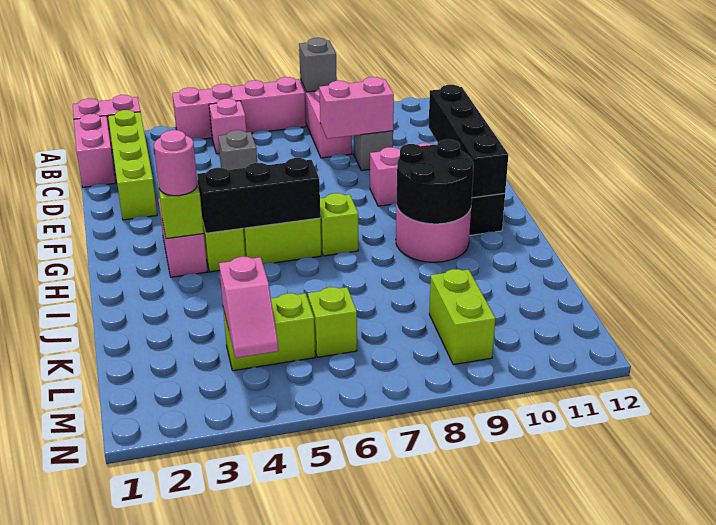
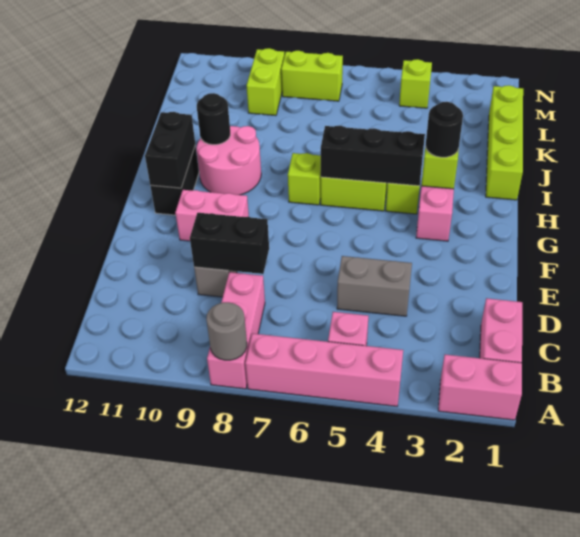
grey 1x1 brick [299,38,337,92] -> grey 1x1 round brick [206,302,247,360]
lime 1x4 brick [108,110,157,220] -> lime 1x4 brick moved to [486,85,523,200]
grey 1x1 brick [218,130,257,170] -> grey 1x2 brick [337,256,412,316]
pink 1x2 brick [319,77,394,139] -> black 1x2 brick [190,213,269,274]
black 1x4 brick [429,85,508,198] -> black 1x2 brick [145,112,195,188]
pink 1x1 round brick [154,130,197,196] -> black 1x1 round brick [426,102,463,157]
black 2x2 round brick [397,139,474,224] -> black 1x1 round brick [197,93,230,145]
lime 1x2 brick [223,293,315,371] -> lime 1x2 brick moved to [281,51,343,101]
pink 1x2 slope [219,257,279,358] -> none
lime 1x1 brick [308,287,357,357] -> lime 1x1 brick moved to [399,59,432,108]

